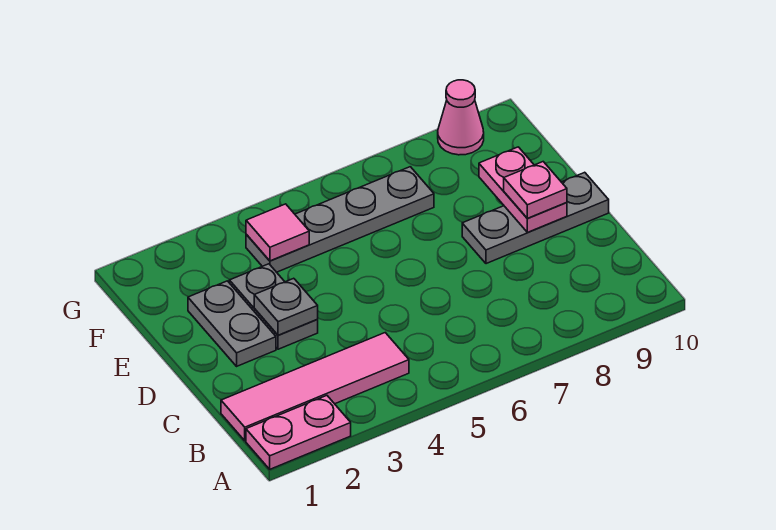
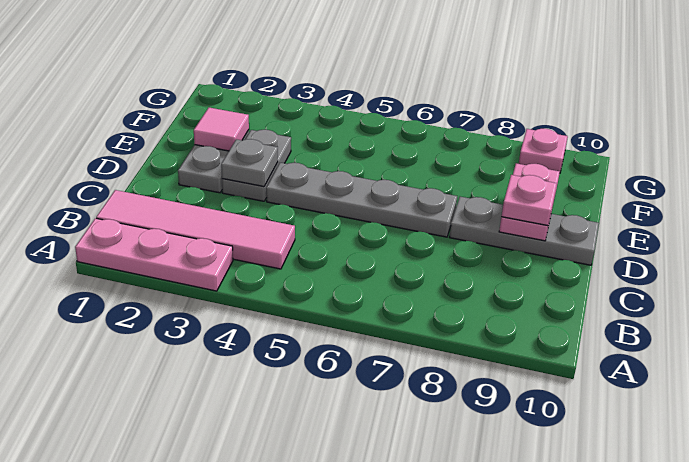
pink 1x2 plate [246,396,351,469] -> pink 1x3 plate [75,218,233,291]
grey 1x4 plate [246,167,434,272] -> grey 1x4 plate moved to [266,163,457,237]
pink 1x1 tile [246,204,309,261] -> pink 1x1 tile moved to [194,108,249,151]
pink 1x1 cone [438,80,484,155] -> pink 1x1 plate [519,129,568,172]

